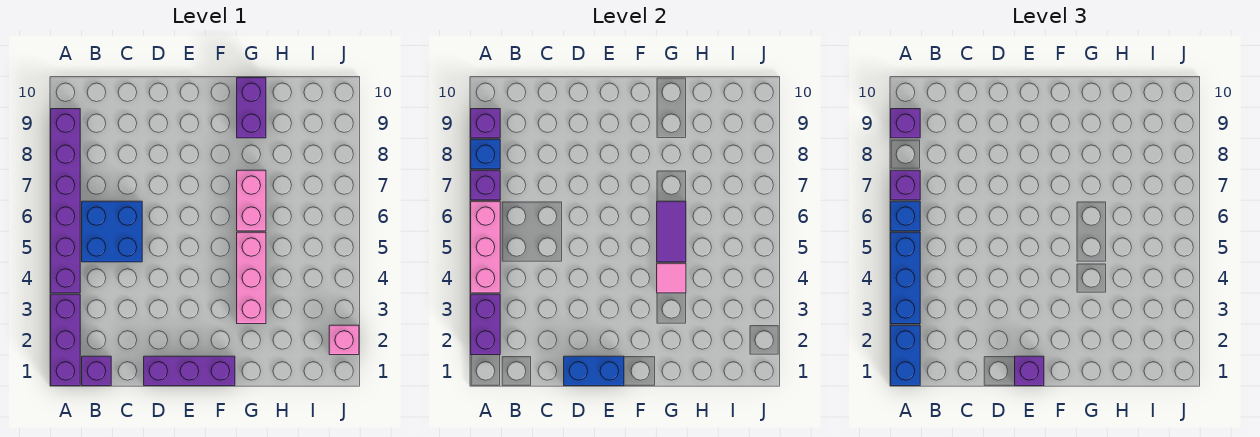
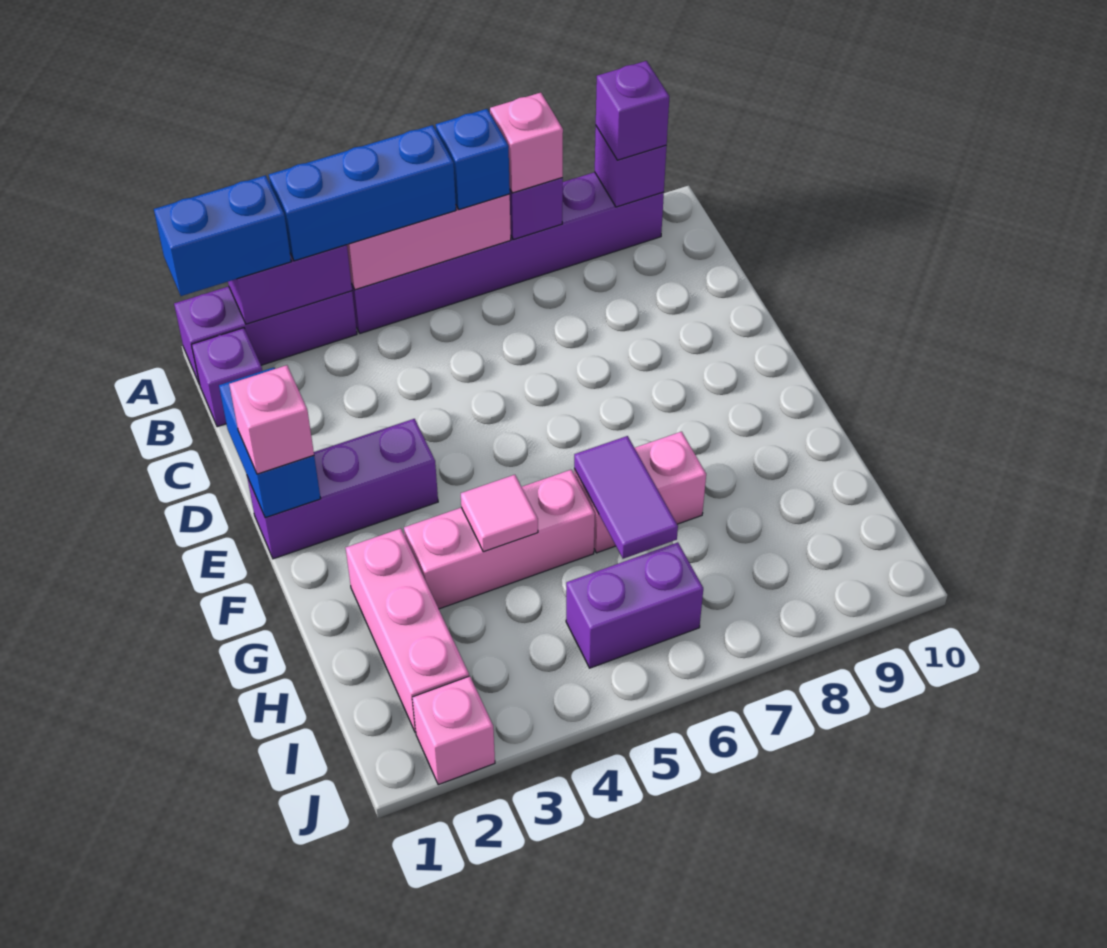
purple 1x1 brick [891,170,920,200] -> pink 1x1 brick [490,93,563,193]
blue 1x1 brick [471,139,500,169] -> none
blue 2x2 brick [82,201,142,262] -> none
purple 1x3 brick [144,356,235,386] -> purple 1x3 brick turned to [247,419,438,559]
purple 1x1 brick [1015,356,1044,386] -> pink 1x1 brick [229,365,314,474]
none -> pink 1x3 brick [346,529,469,733]
purple 1x2 tile [657,201,686,262] -> purple 1x2 tile turned to [574,436,678,559]
purple 1x2 brick [237,78,266,138] -> purple 1x2 brick moved to [566,542,703,668]

